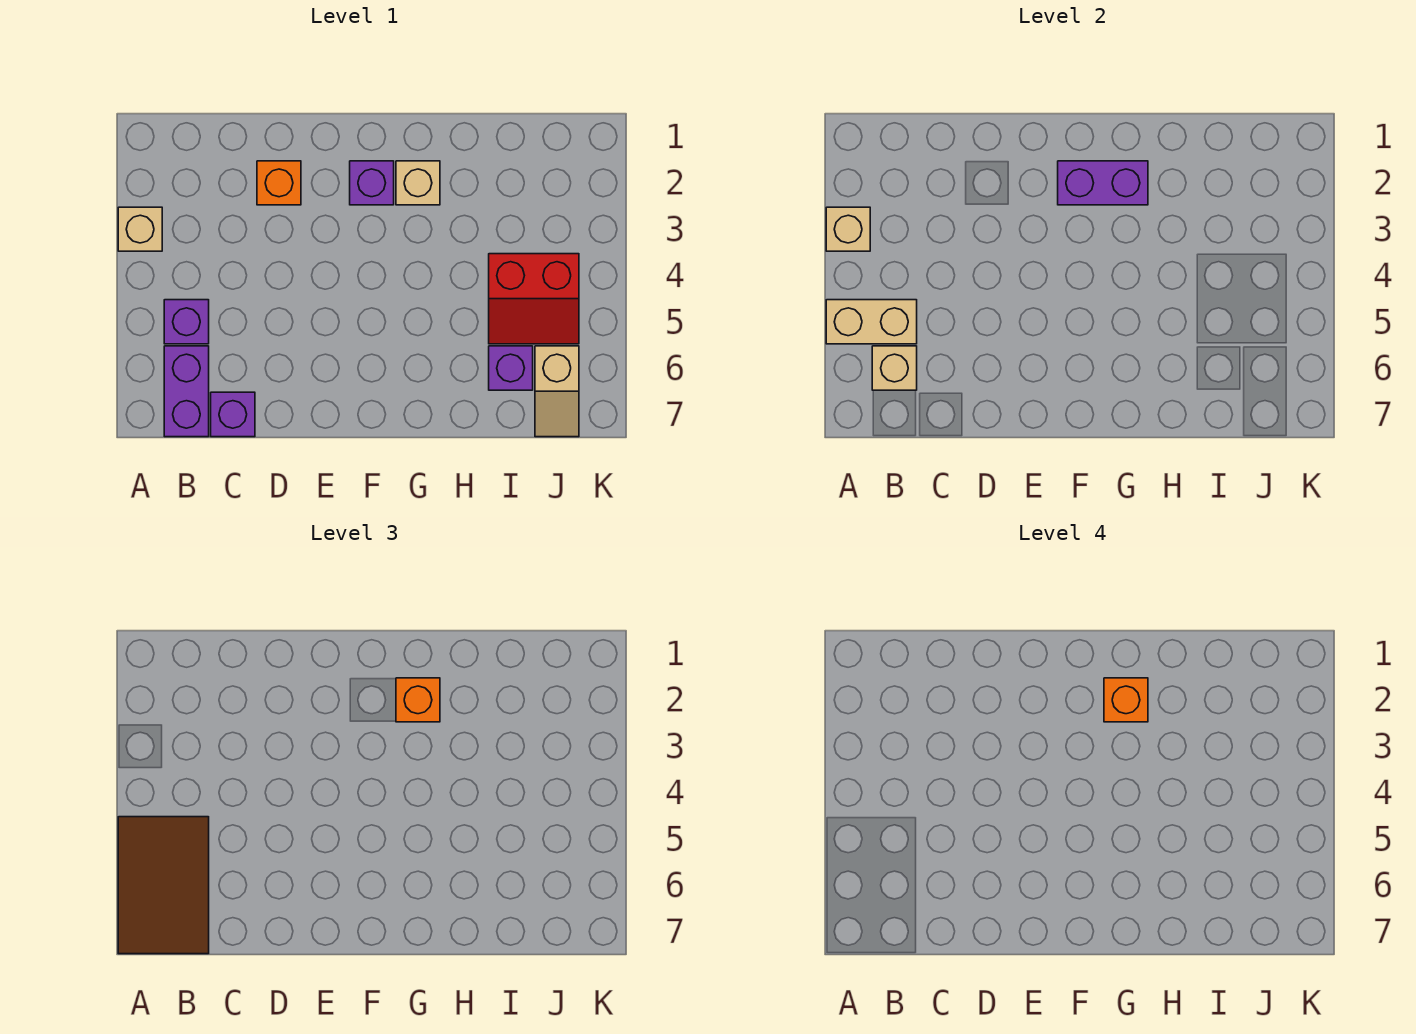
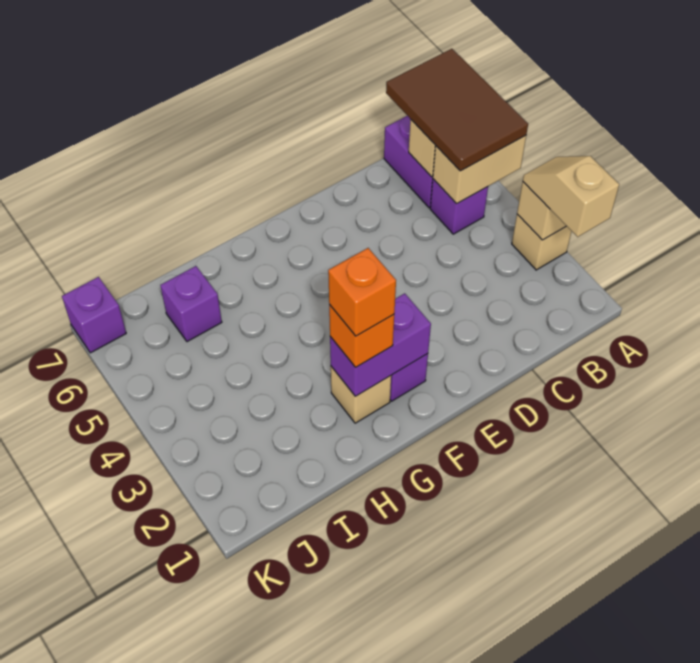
purple 1x1 brick [211,392,255,437] -> purple 1x1 brick moved to [62,277,126,353]
orange 1x1 brick [257,161,301,205] -> none
red 2x2 slope [489,254,579,344] -> none
tan 1x2 slope [535,346,579,437] -> tan 1x2 slope moved to [523,156,619,237]

